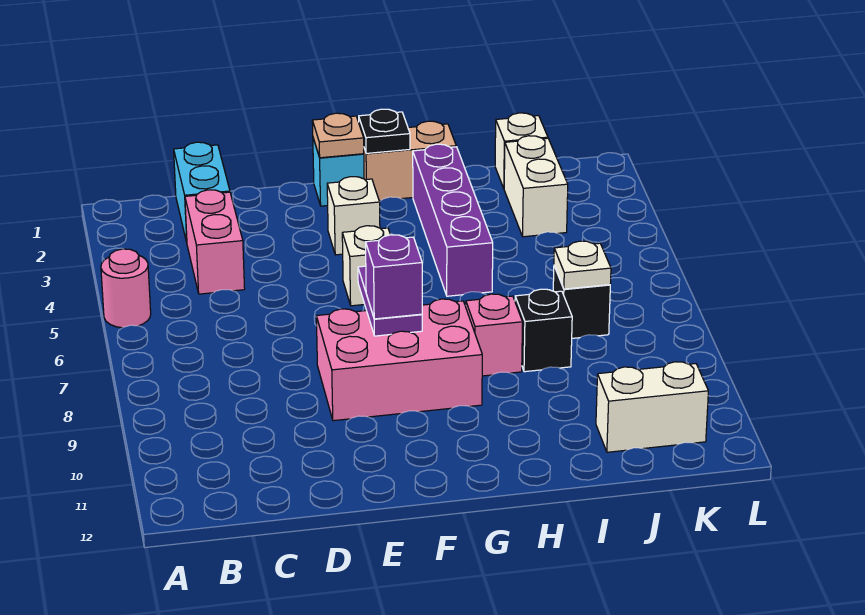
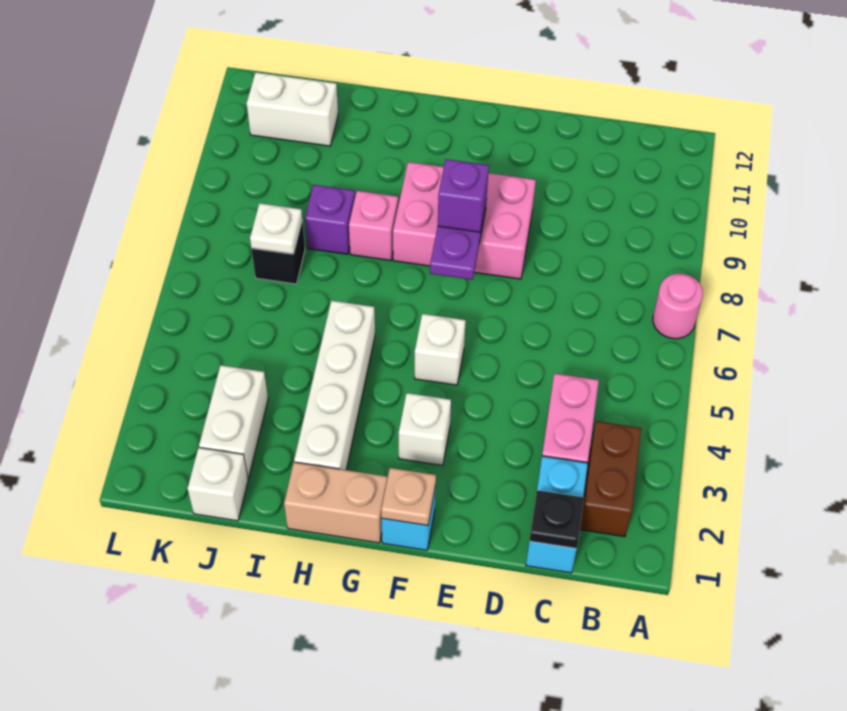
pink 1x1 round brick [101,249,151,328] -> pink 1x1 round brick moved to [653,274,703,339]
none -> brown 1x2 brick [580,421,641,537]
black 1x1 plate [359,109,410,153] -> black 1x1 plate moved to [530,490,584,549]
purple 1x4 brick [413,144,493,296] -> white 1x4 brick [294,301,375,470]
black 1x1 brick [515,289,572,372] -> purple 1x1 brick [305,185,355,254]

